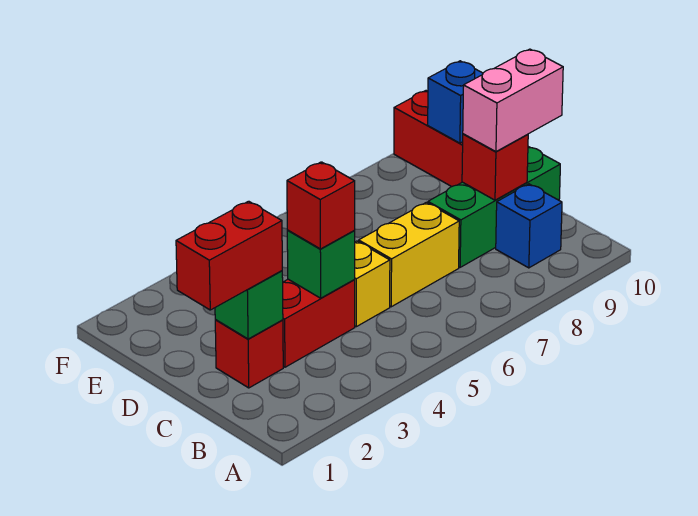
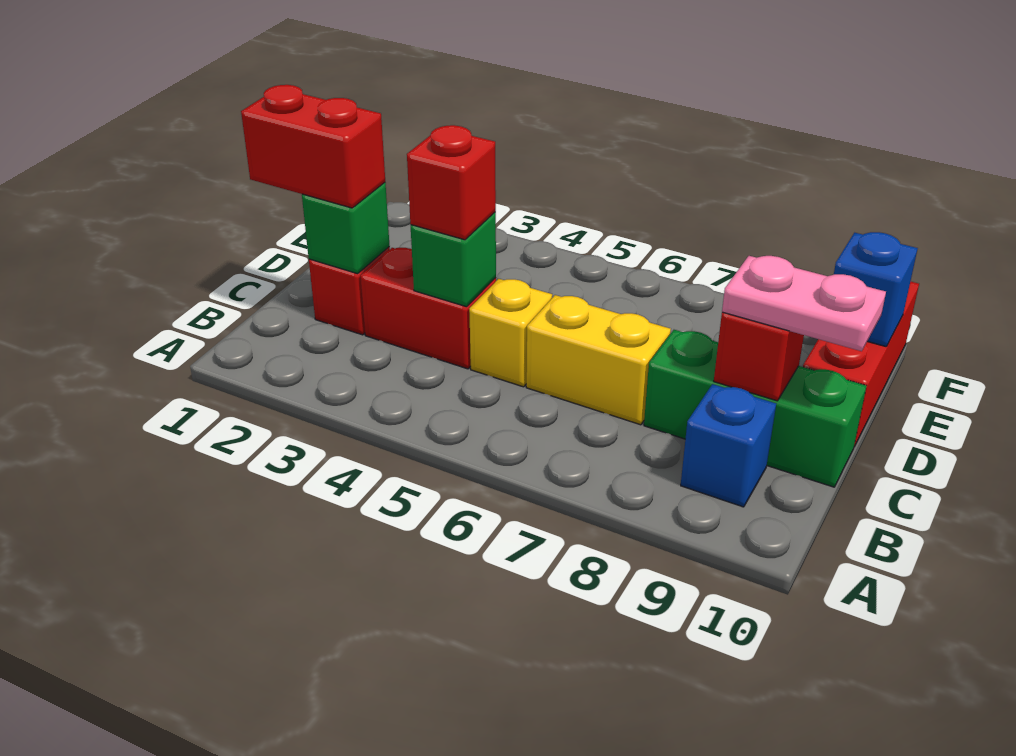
pink 1x2 brick [463,49,563,152] -> pink 1x2 plate [722,256,886,351]

